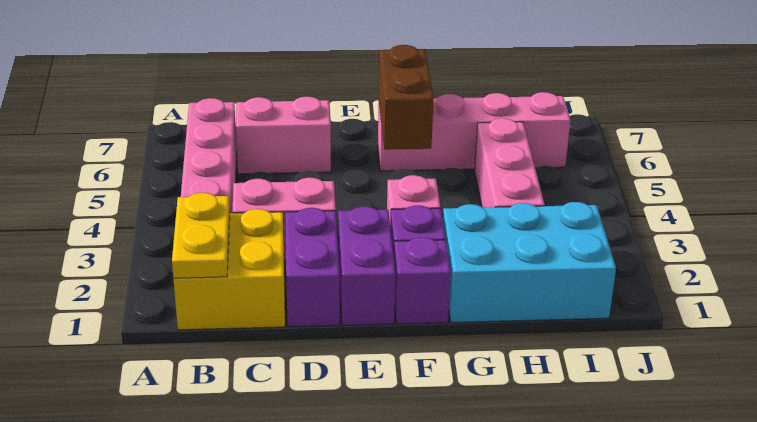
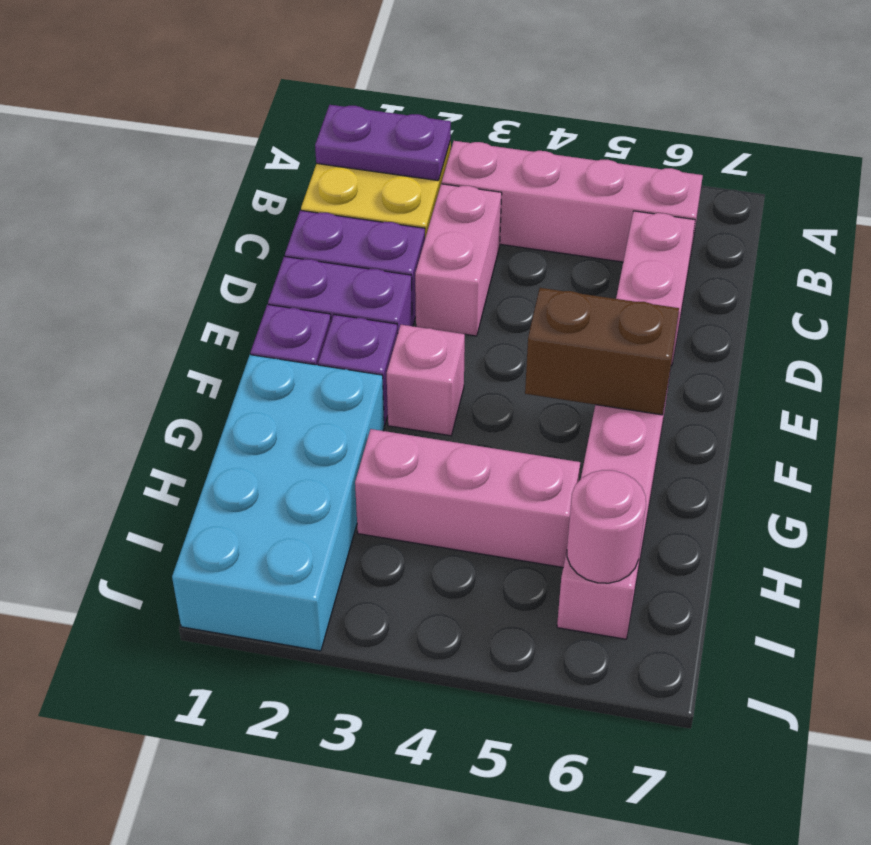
yellow 1x2 plate [172,193,230,278] -> purple 1x2 plate [315,105,451,181]
cyan 2x3 brick [443,202,616,322] -> cyan 2x4 brick [172,355,384,651]
none -> pink 1x1 round brick [567,470,646,583]

